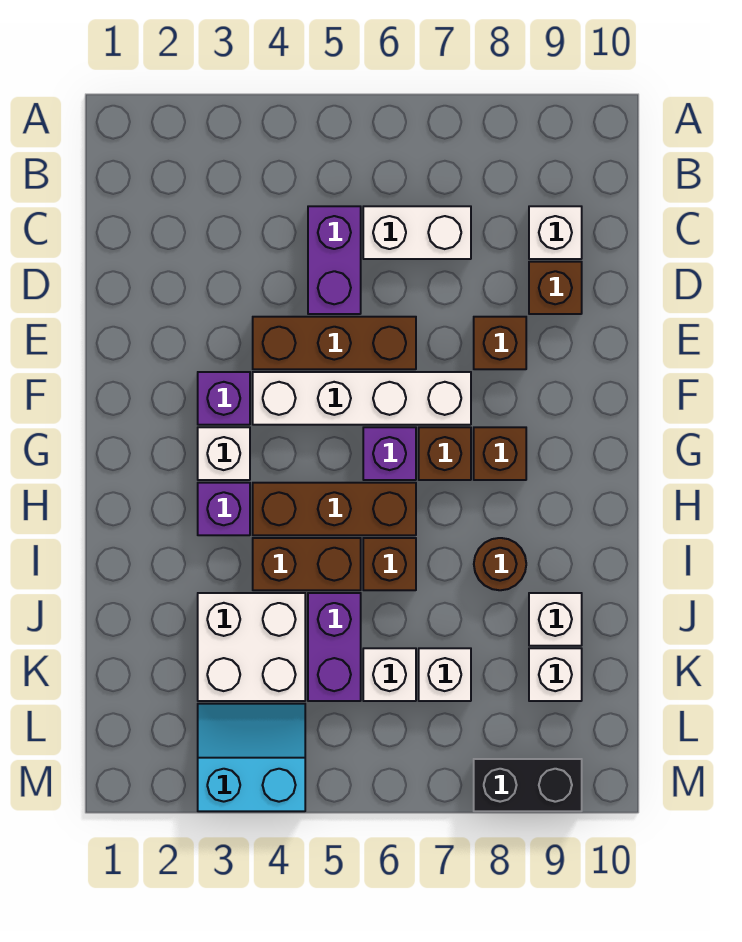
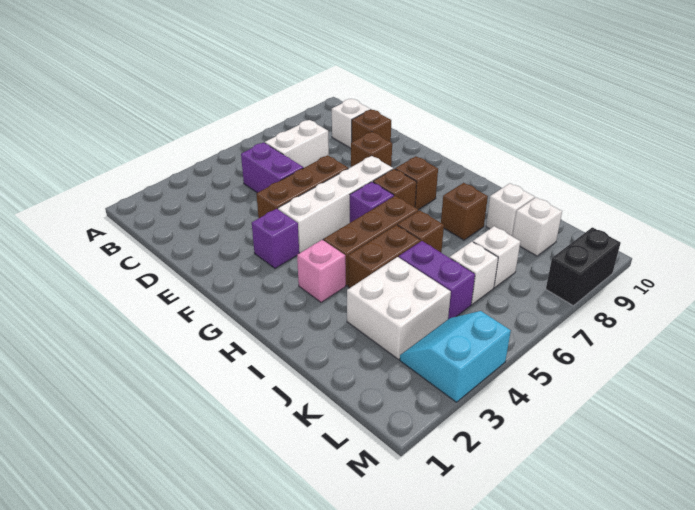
white 1x1 brick [198,427,250,480] -> none
purple 1x1 brick [198,483,250,535] -> pink 1x1 brick [297,240,346,302]
brown 1x1 round brick [474,538,526,590] -> brown 1x1 brick [441,183,488,240]

